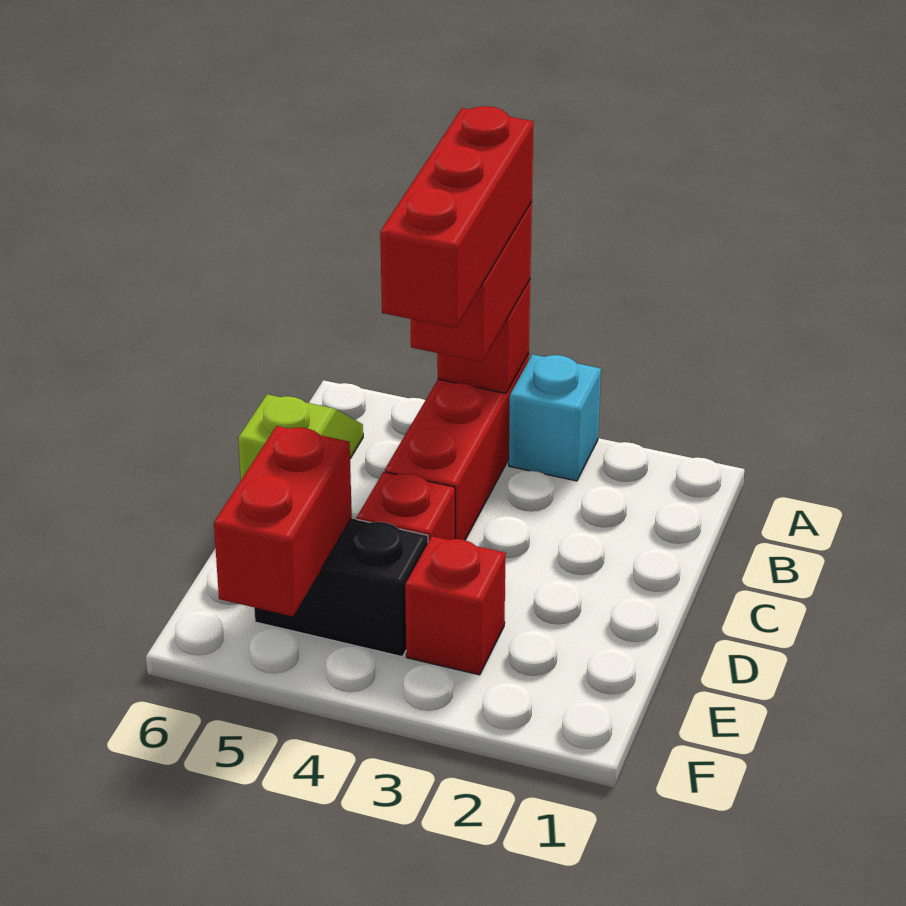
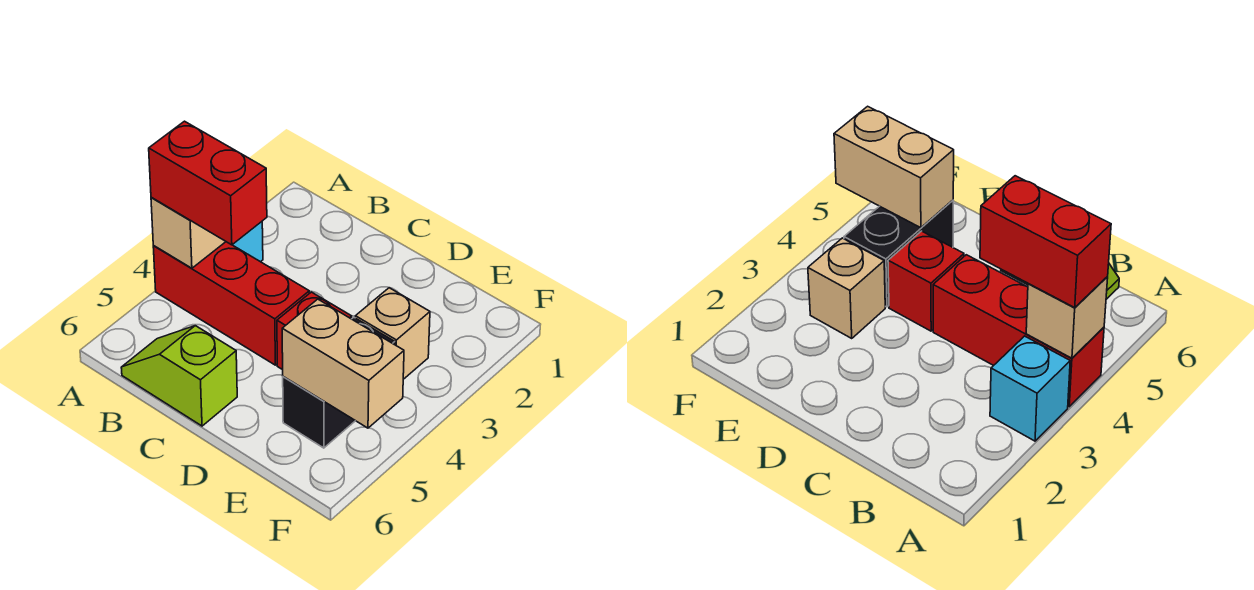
red 1x1 brick [437,280,530,393] -> tan 1x1 brick [151,197,226,268]
red 1x3 brick [380,106,534,328] -> none
red 1x1 brick [405,536,506,675] -> tan 1x1 brick [355,288,430,379]
red 1x2 brick [214,426,352,616] -> tan 1x2 brick [282,299,404,428]

